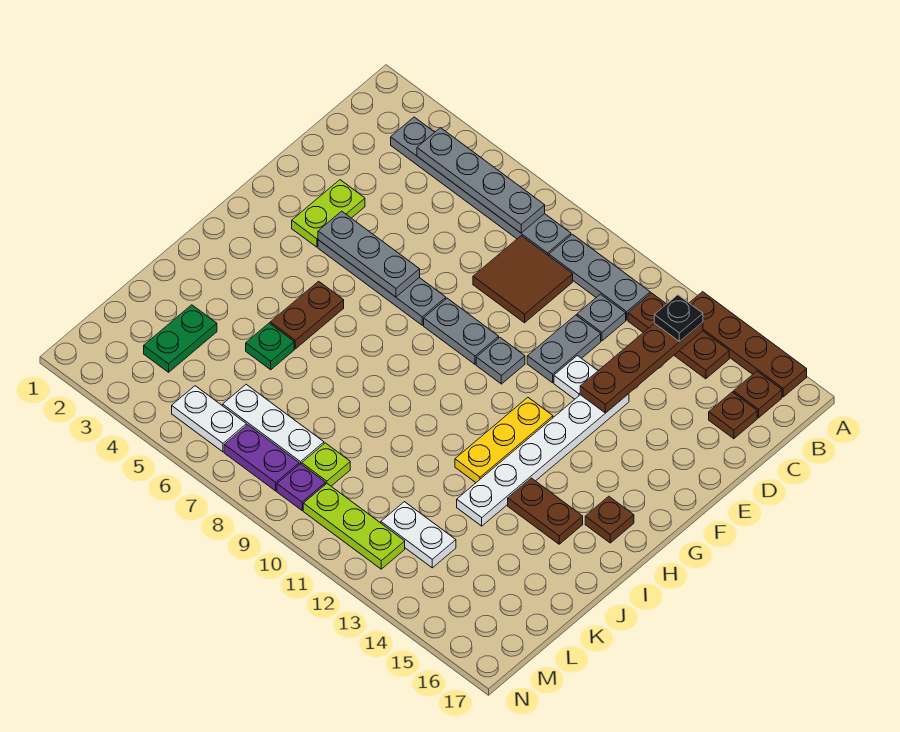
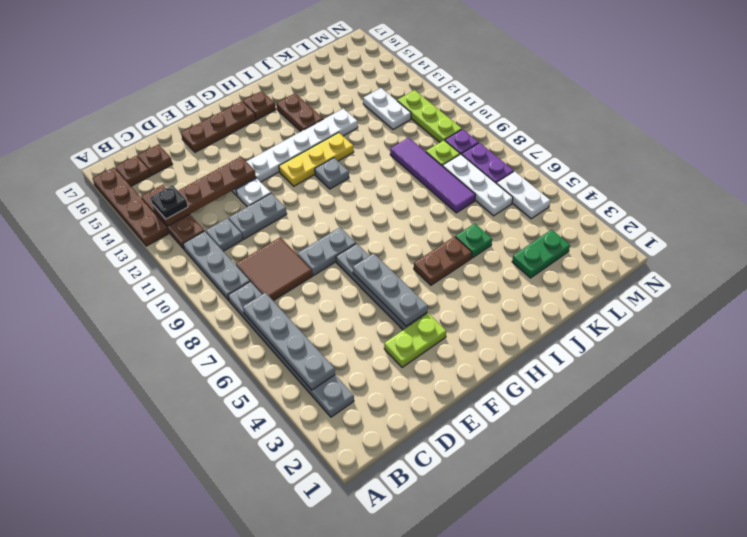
none -> brown 1x3 plate [181,101,256,152]
grey 1x2 plate [424,298,499,364] -> grey 1x2 plate turned to [297,228,356,275]
grey 1x1 plate [476,338,525,384] -> grey 1x1 plate moved to [315,158,349,189]
none -> purple 1x4 tile [390,138,476,213]

